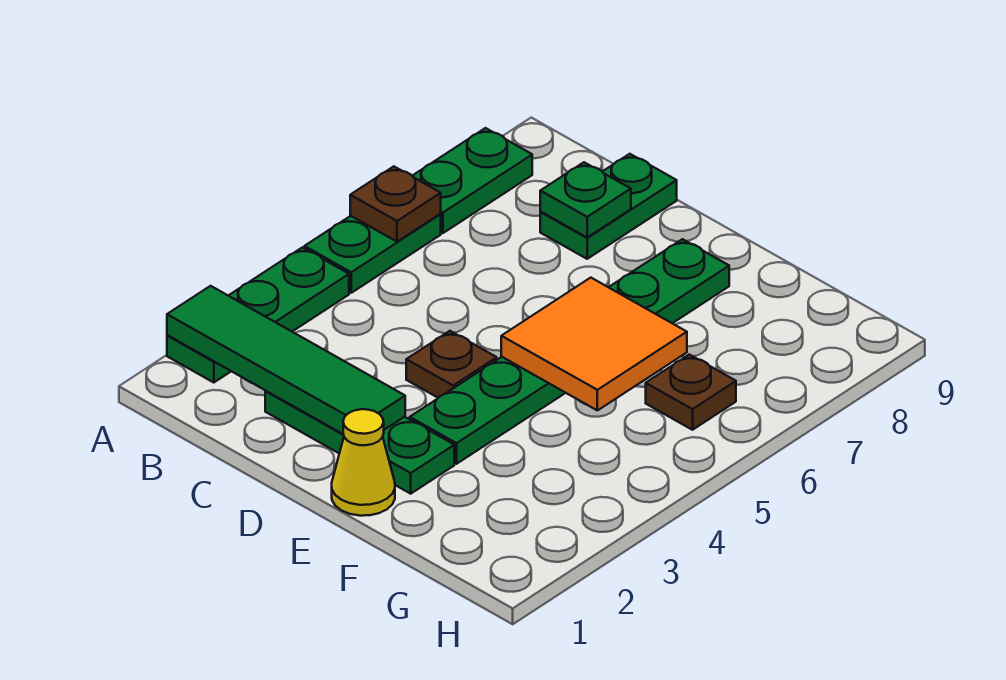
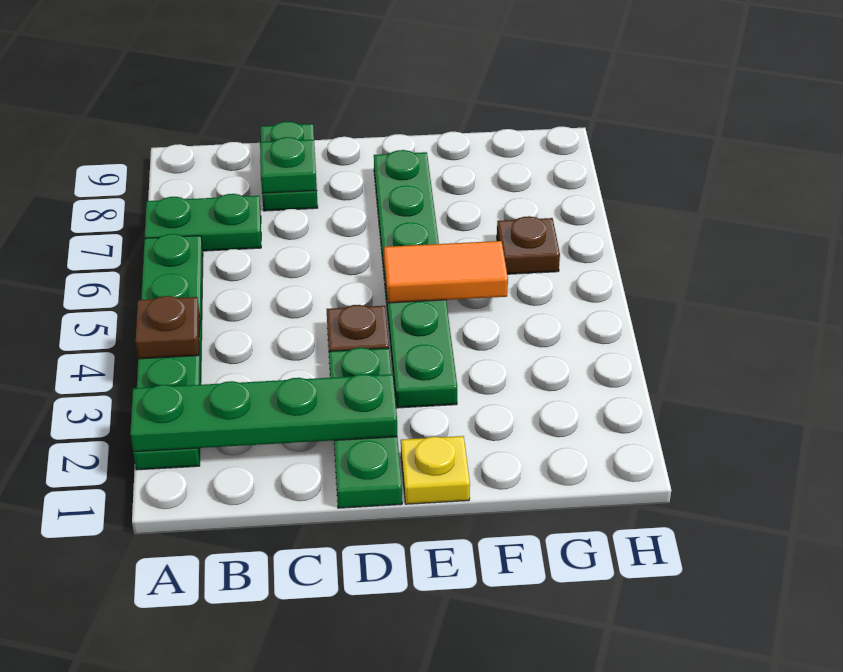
green 1x4 tile [167,286,405,435] -> green 1x4 plate [130,374,397,452]
brown 1x1 plate [350,166,441,242] -> brown 1x1 plate moved to [135,296,200,359]
green 1x2 plate [412,128,532,233] -> green 1x2 plate turned to [145,194,261,251]
green 1x3 plate [265,391,454,494] -> green 1x3 plate turned to [329,348,402,508]
yellow 1x1 cone [332,409,395,516] -> yellow 1x1 plate [401,436,470,504]
orange 2x2 tile [501,278,687,410] -> orange 1x2 tile [384,241,508,303]

